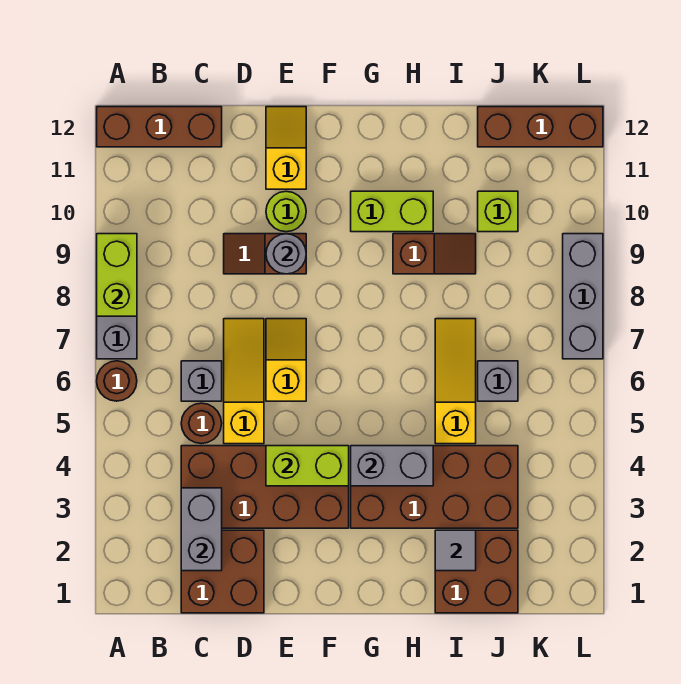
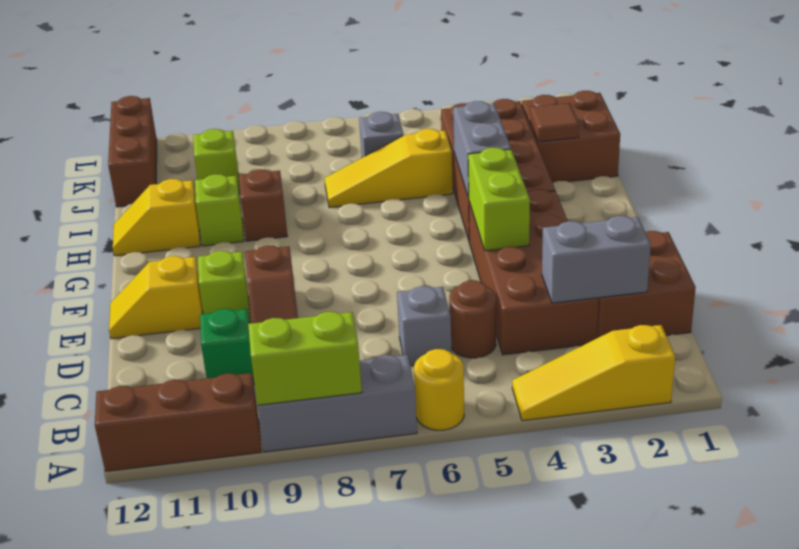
brown 1x1 round brick [97,361,137,401] -> yellow 1x1 round brick [414,349,464,430]
brown 1x3 brick [97,107,222,147] -> brown 1x3 brick turned to [95,373,261,472]
none -> green 1x1 brick [200,309,255,384]
yellow 1x3 slope [224,319,264,444] -> yellow 1x3 slope moved to [512,325,675,421]
yellow 1x2 slope [266,319,306,401] -> yellow 1x2 slope moved to [113,179,200,256]
grey 1x1 round brick [266,234,306,274] -> none
lime 1x1 round brick [266,191,306,232] -> lime 1x1 brick [198,251,251,323]
lime 1x2 brick [351,191,433,232] -> lime 1x1 brick [195,174,244,246]
grey 1x1 tile [435,530,476,571] -> brown 1x1 tile [530,103,579,142]
grey 1x3 brick [563,234,603,359] -> none

